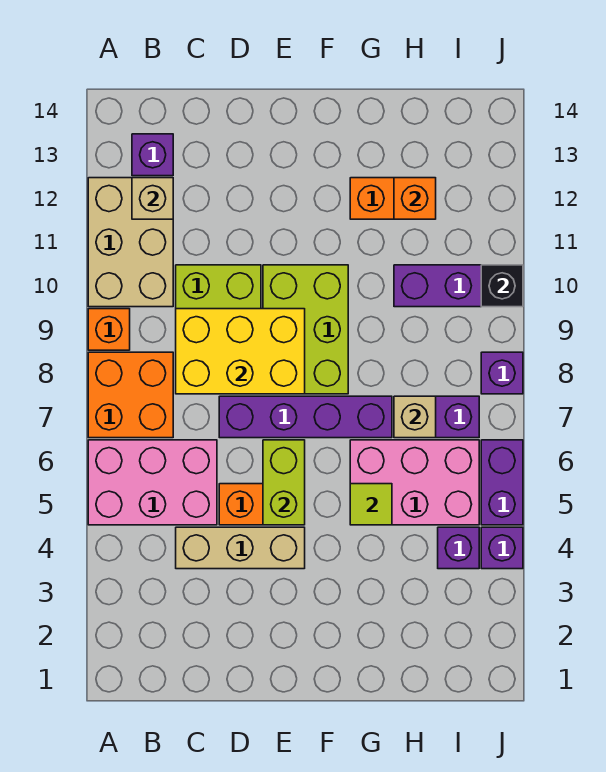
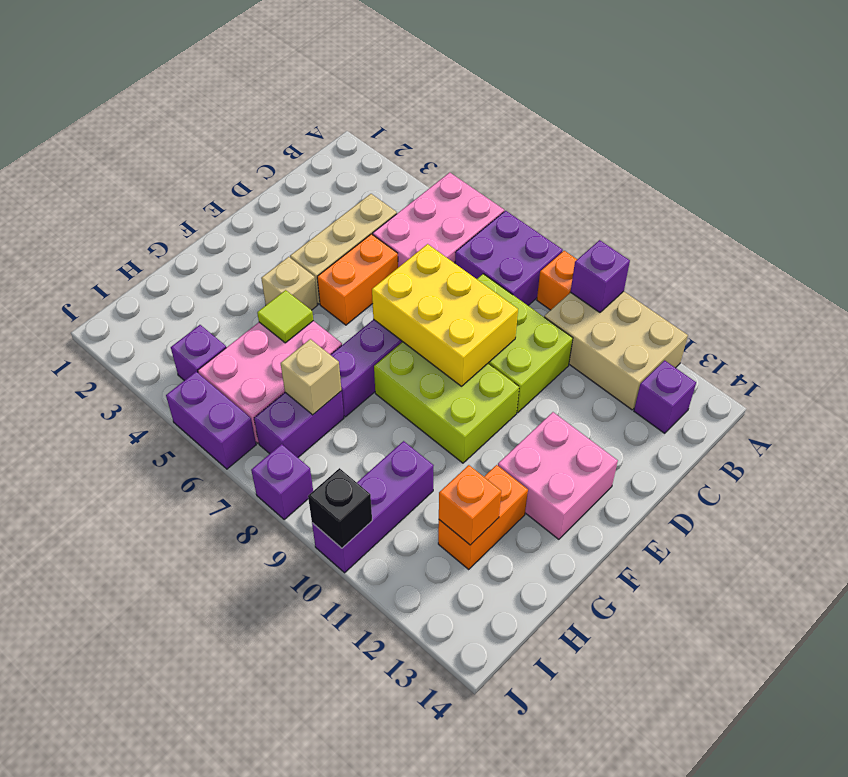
orange 2x2 brick [88,352,173,438] -> purple 2x2 brick [455,211,563,305]
tan 1x1 brick [132,178,173,219] -> tan 1x1 brick moved to [261,257,318,310]
yellow 2x3 brick [176,309,305,394] -> yellow 2x3 brick turned to [372,244,518,386]
lime 1x2 brick [263,440,305,525] -> none
none -> pink 2x2 brick [498,412,618,539]
purple 1x1 brick [481,527,523,569] -> purple 1x1 brick moved to [571,240,630,312]

